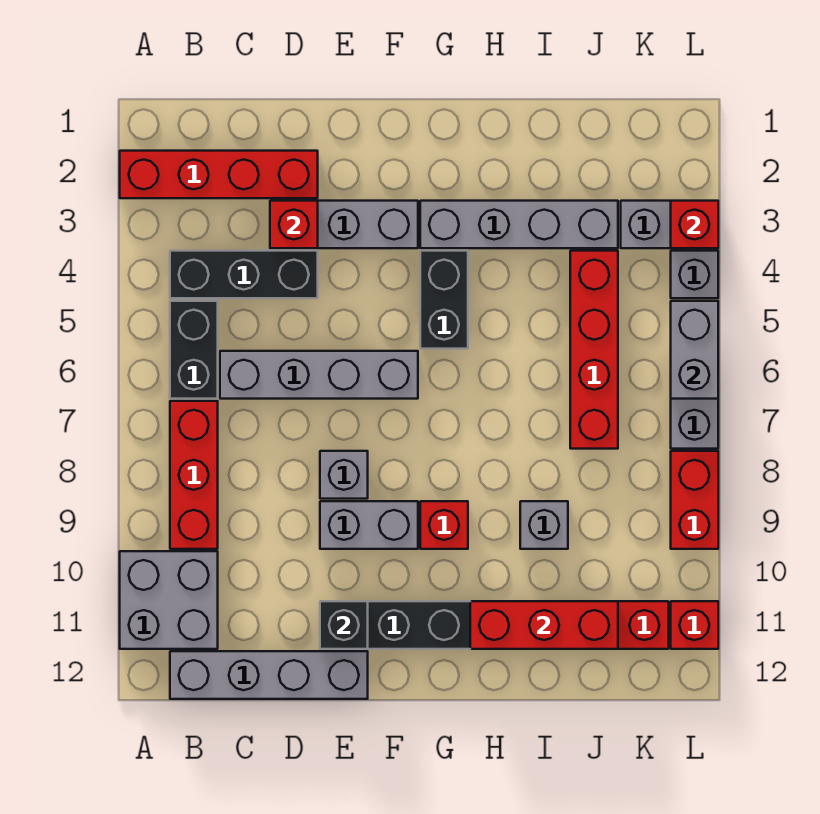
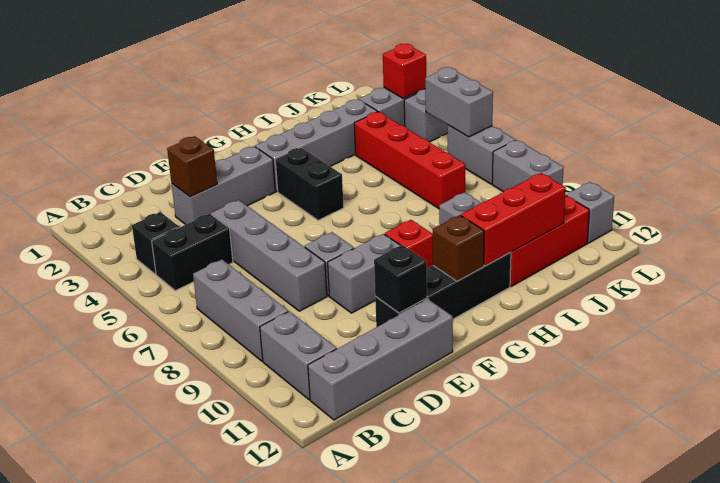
red 1x4 brick [120,151,318,198] -> none
grey 2x2 brick [120,551,218,649] -> grey 1x2 brick [260,311,337,400]
black 1x3 brick [170,251,318,298] -> black 1x1 brick [132,212,180,274]
black 1x2 brick [170,301,218,399] -> black 1x2 brick turned to [152,214,233,291]
red 1x3 brick [170,401,218,549] -> grey 1x3 brick [193,260,288,361]
grey 1x4 brick [220,351,418,399] -> grey 1x4 brick turned to [211,200,327,311]
red 1x1 brick [270,201,318,248] -> brown 1x1 brick [167,136,217,197]
none -> brown 1x1 brick [433,215,484,281]
red 1x2 brick [671,451,718,549] -> grey 1x2 brick [492,140,564,192]
red 1x1 brick [671,601,718,649] -> grey 1x1 brick [566,182,614,243]

